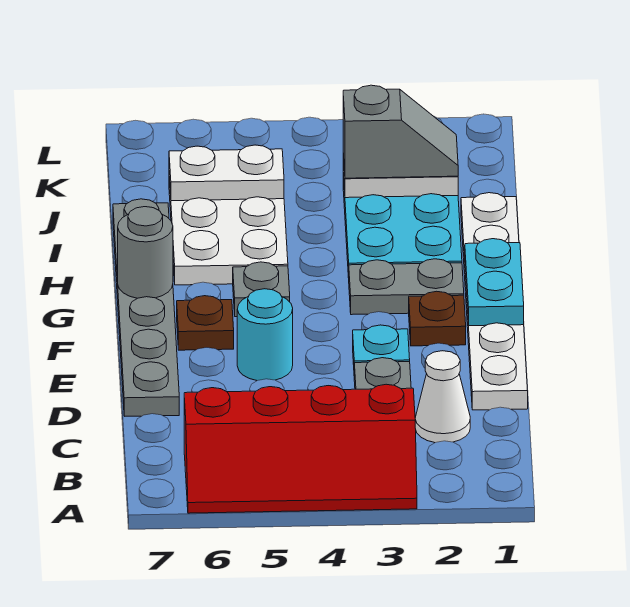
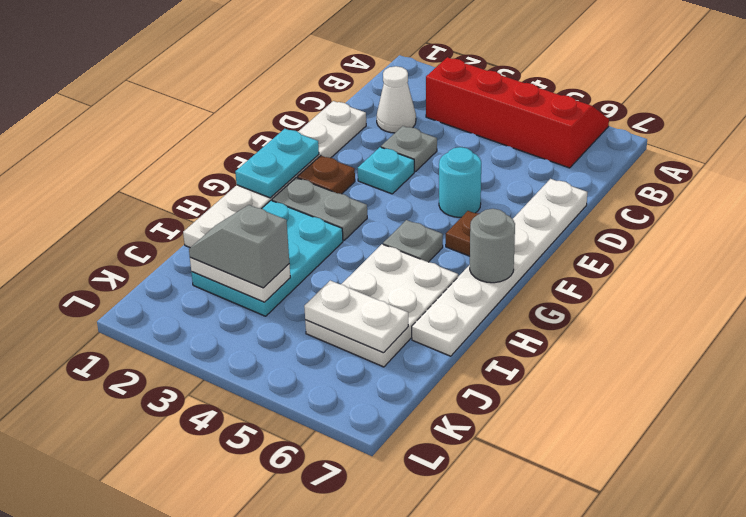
grey 1x6 plate [113,199,179,416] -> white 1x6 plate [412,179,587,356]

